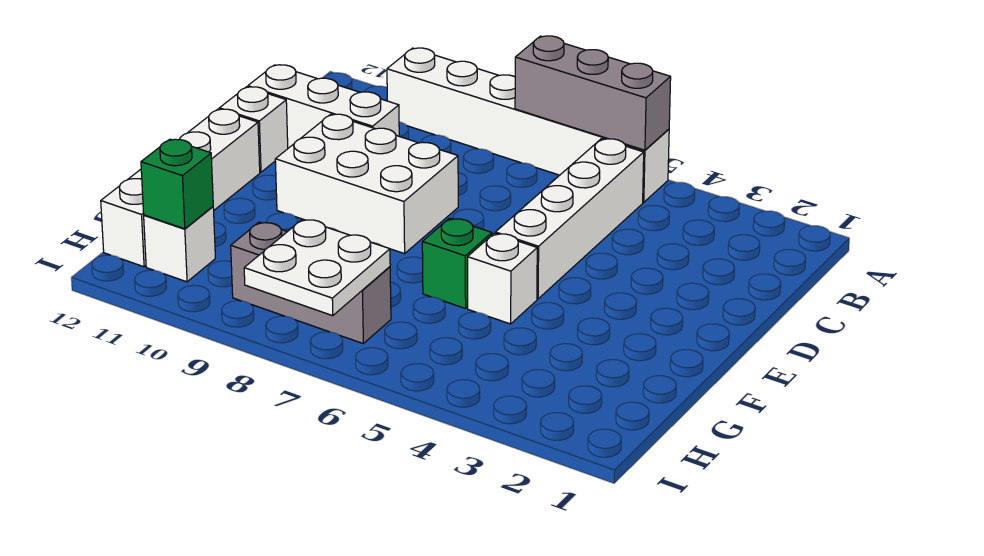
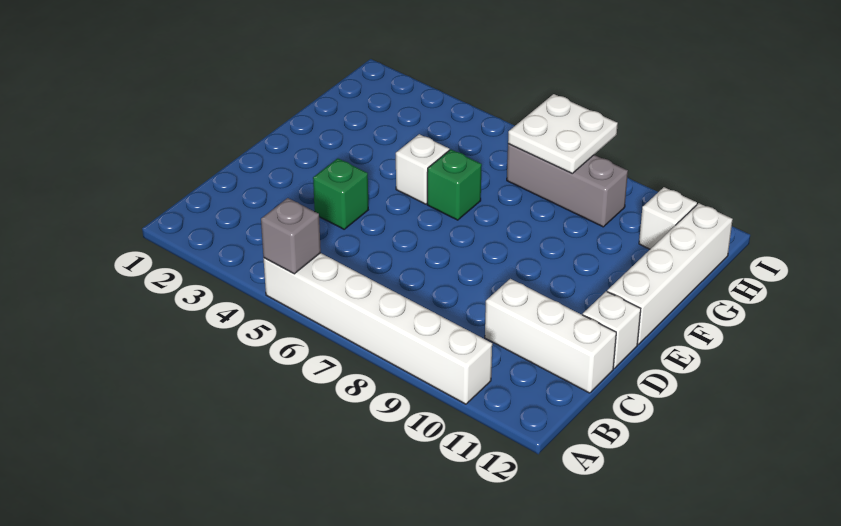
grey 1x3 brick [515,36,671,150] -> grey 1x1 brick [261,198,321,274]
white 1x4 brick [495,139,644,299] -> none
white 2x3 brick [275,114,458,254] -> none
green 1x1 brick [141,139,213,229] -> green 1x1 brick moved to [313,158,368,229]

